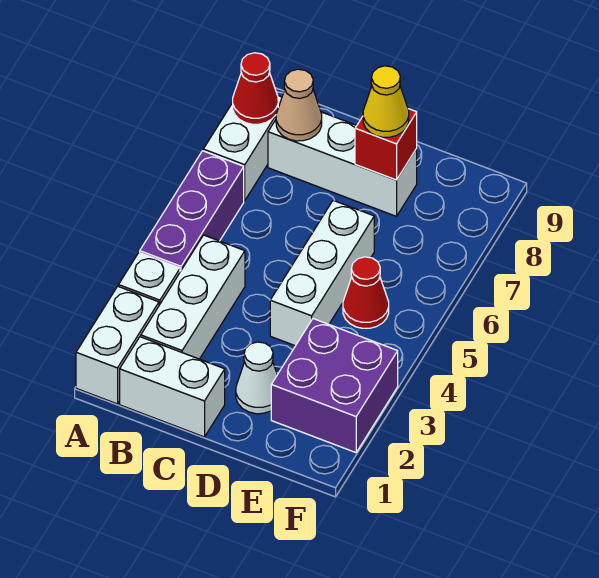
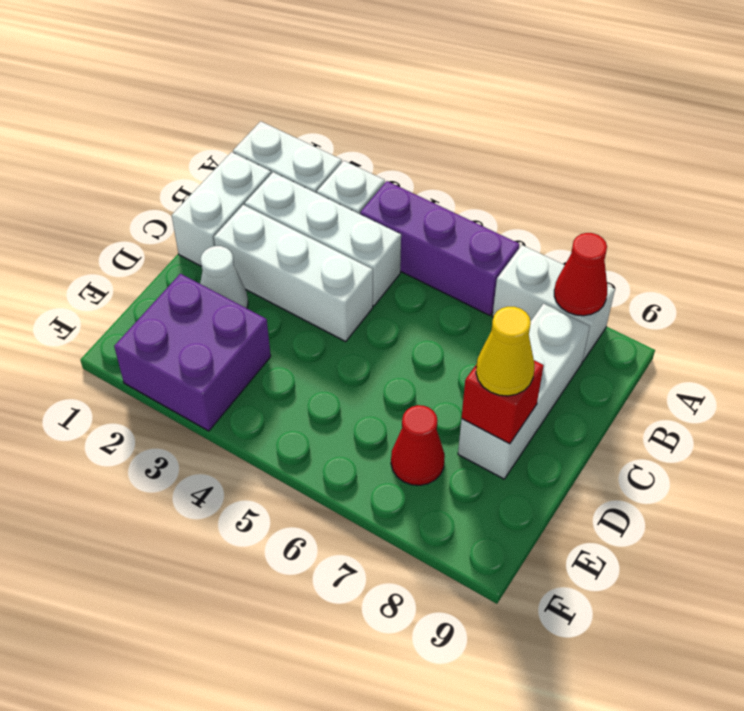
tan 1x1 cone [276,69,322,141] -> none
white 1x3 brick [270,200,374,346] -> white 1x3 brick moved to [214,205,373,341]
red 1x1 cone [343,257,389,328] -> red 1x1 cone moved to [391,405,445,485]

